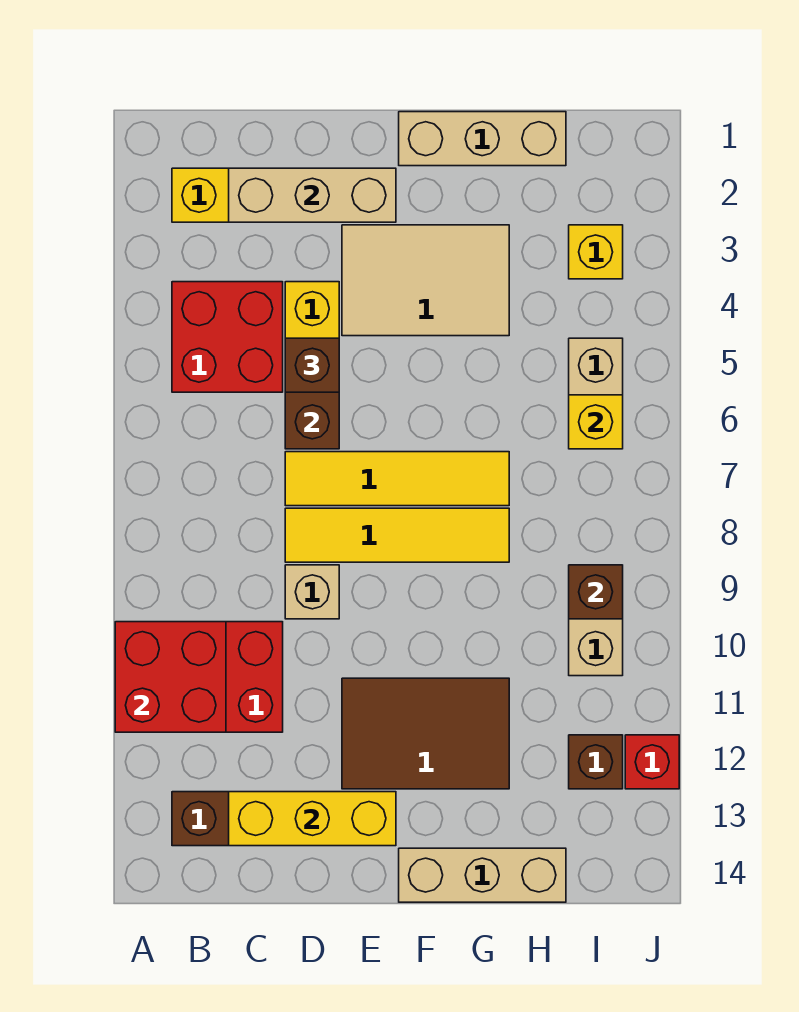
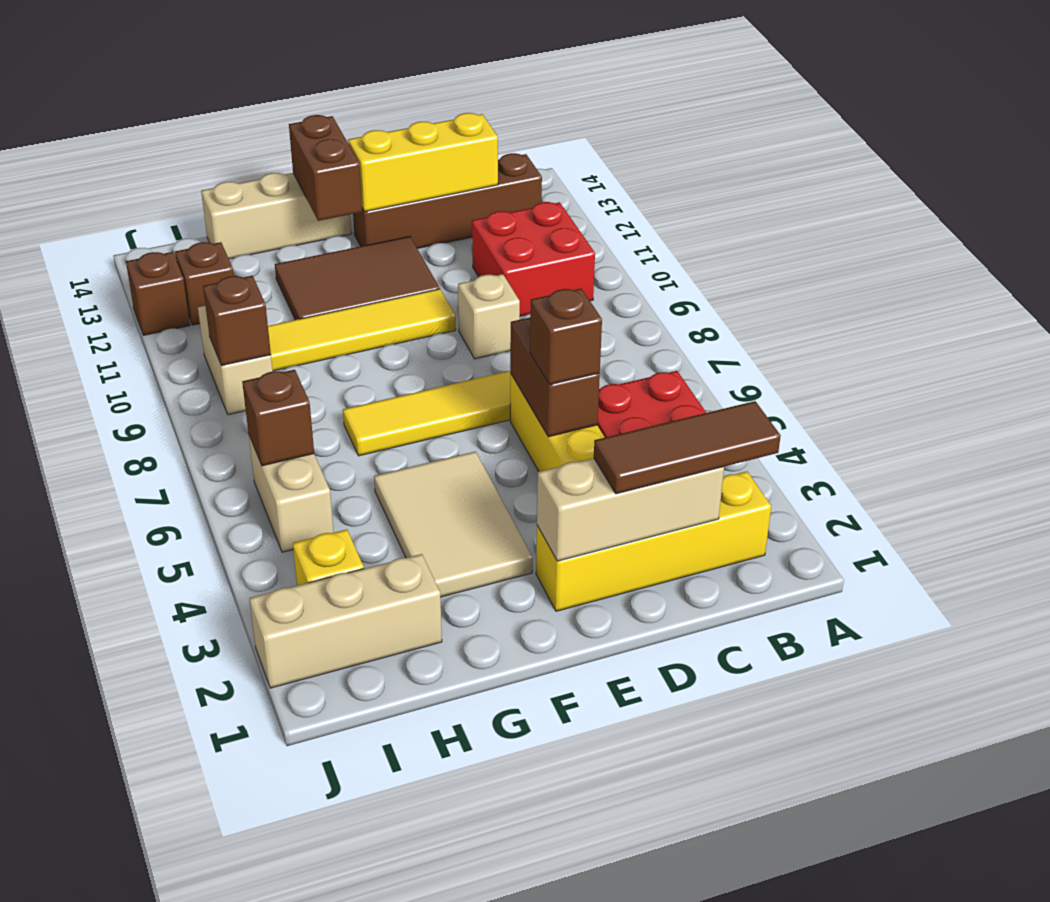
red 2x2 brick [115,622,226,732] -> none
none -> brown 1x3 tile [594,401,781,494]
yellow 1x4 tile [285,508,509,562] -> yellow 1x4 tile moved to [268,289,456,371]
tan 2x3 tile [342,225,509,336] -> tan 2x3 tile turned to [374,451,533,597]
tan 1x3 brick [399,112,566,166] -> tan 1x3 brick moved to [249,554,442,688]
none -> brown 1x2 brick [289,115,362,221]
yellow 1x1 brick [569,395,623,449] -> brown 1x1 brick [242,370,314,466]
red 1x1 brick [625,735,679,789] -> brown 1x1 brick [126,252,190,335]

